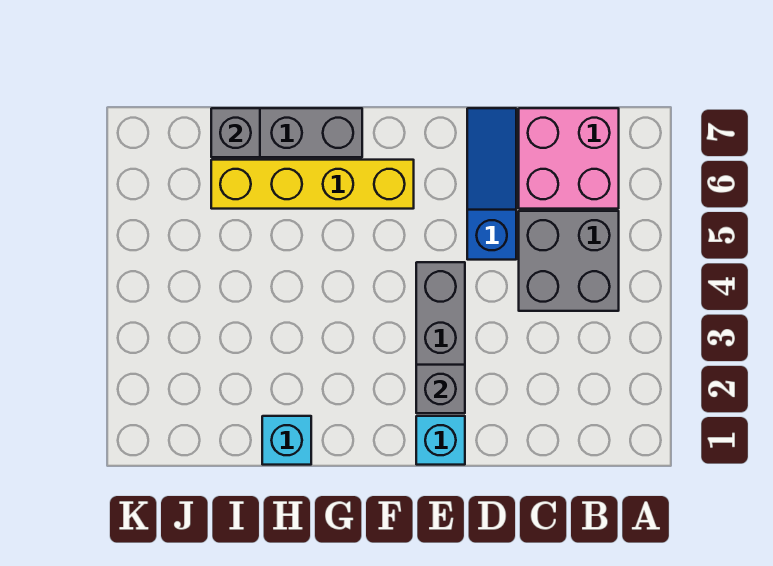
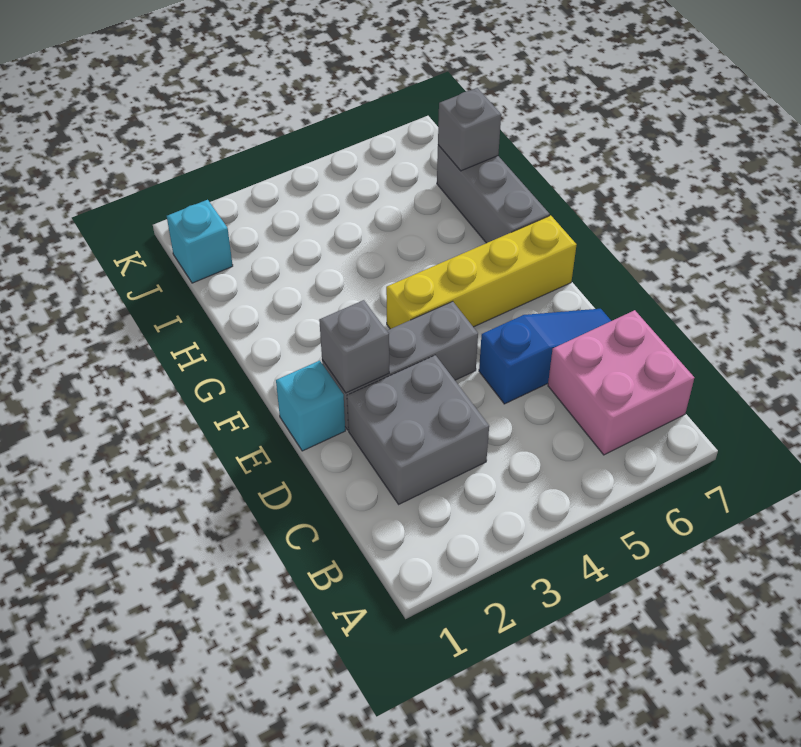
grey 2x2 brick [519,211,619,311] -> grey 2x2 brick moved to [347,355,489,504]
yellow 1x4 brick [211,160,414,209] -> yellow 1x4 brick turned to [386,215,577,329]
cyan 1x1 brick [262,416,311,465] -> cyan 1x1 brick moved to [167,200,233,283]

